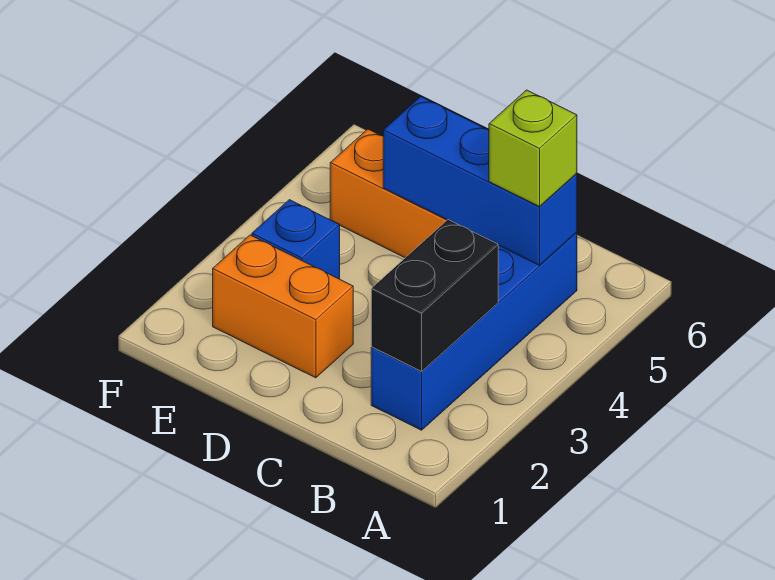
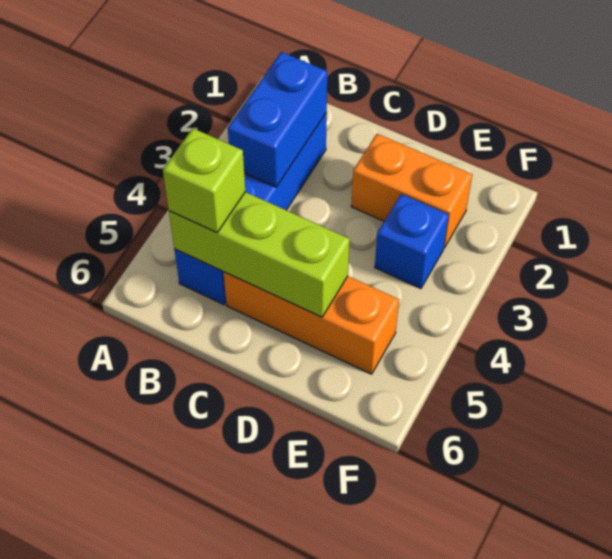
black 1x2 brick [371,220,498,371] -> blue 1x2 brick [228,52,327,187]
blue 1x3 brick [383,97,577,265] -> lime 1x3 brick [169,192,350,317]

